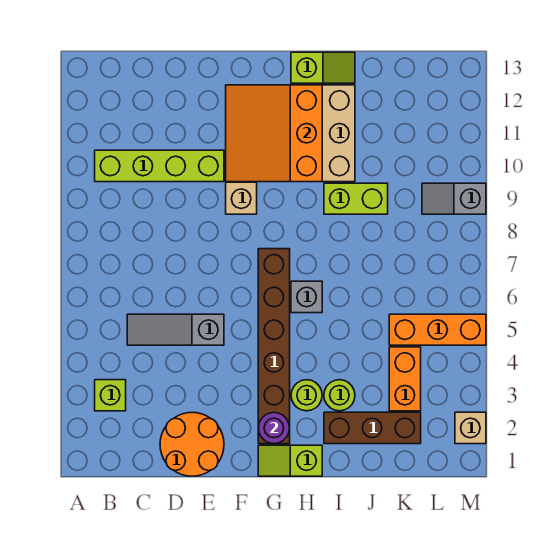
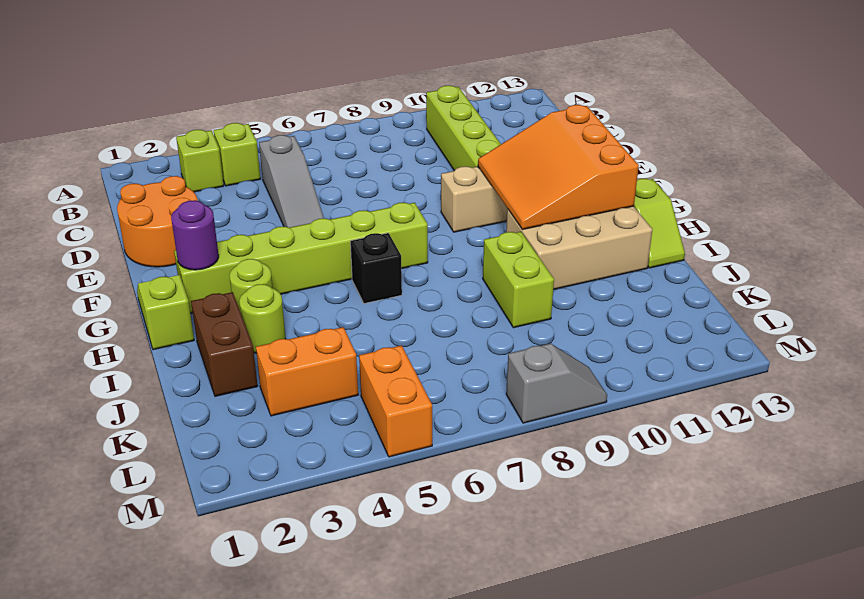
none -> lime 1x1 brick [214,123,260,186]
grey 1x3 slope [127,314,224,345] -> grey 1x3 slope turned to [259,135,324,228]
orange 3x3 slope [226,85,322,182] -> orange 3x3 slope turned to [478,105,639,230]
brown 1x6 brick [258,249,290,444] -> lime 1x6 brick [174,203,428,314]
grey 1x1 brick [291,281,322,313] -> black 1x1 brick [350,233,402,304]
brown 1x3 brick [324,412,421,444] -> brown 1x2 brick [191,292,258,396]
orange 1x3 brick [389,314,486,345] -> orange 1x2 brick [359,345,432,457]
grey 1x2 slope [422,183,486,214] -> grey 1x2 slope turned to [506,343,607,423]
tan 1x1 brick [455,412,486,444] -> none

